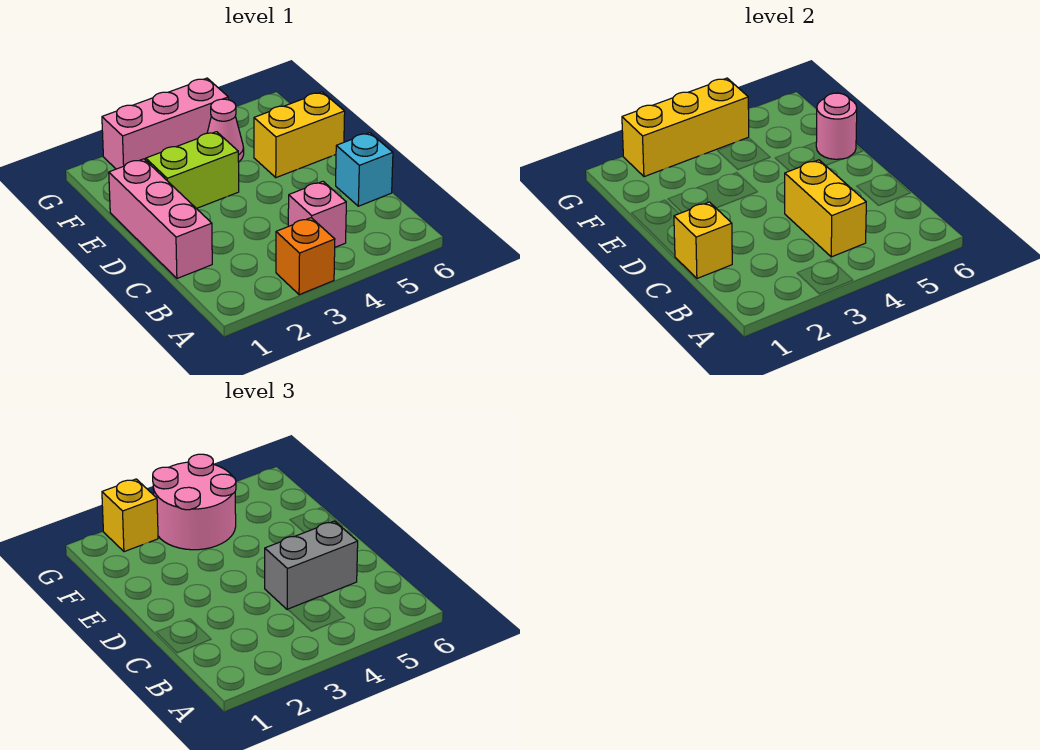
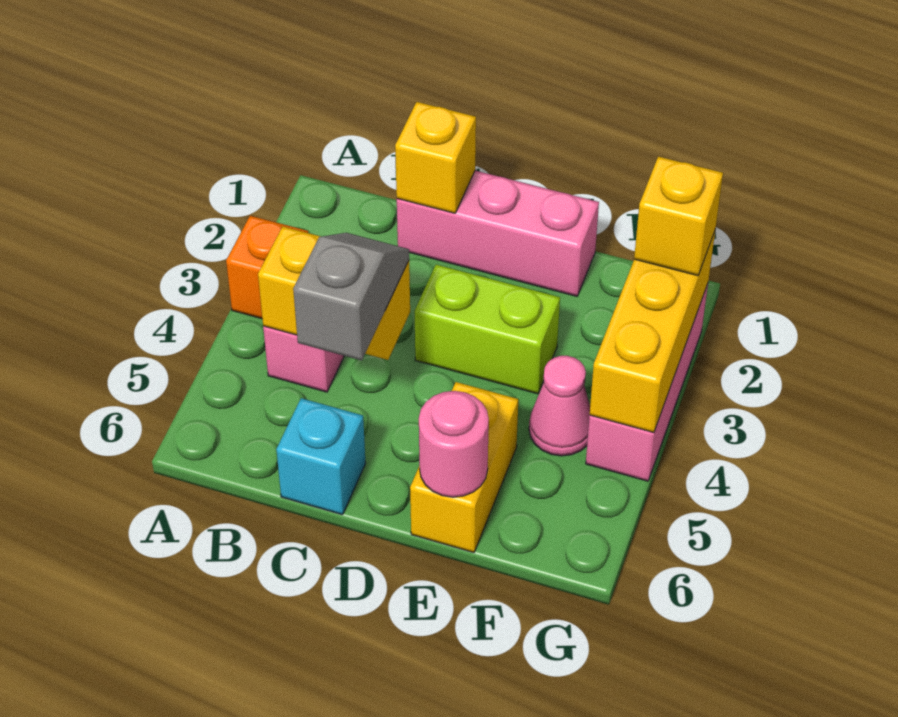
grey 1x2 brick [265,521,358,610] -> grey 1x2 slope [293,233,409,360]
lime 1x2 brick [146,132,239,209] -> lime 1x2 brick turned to [414,265,560,394]
pink 2x2 round brick [153,454,236,550] -> none

